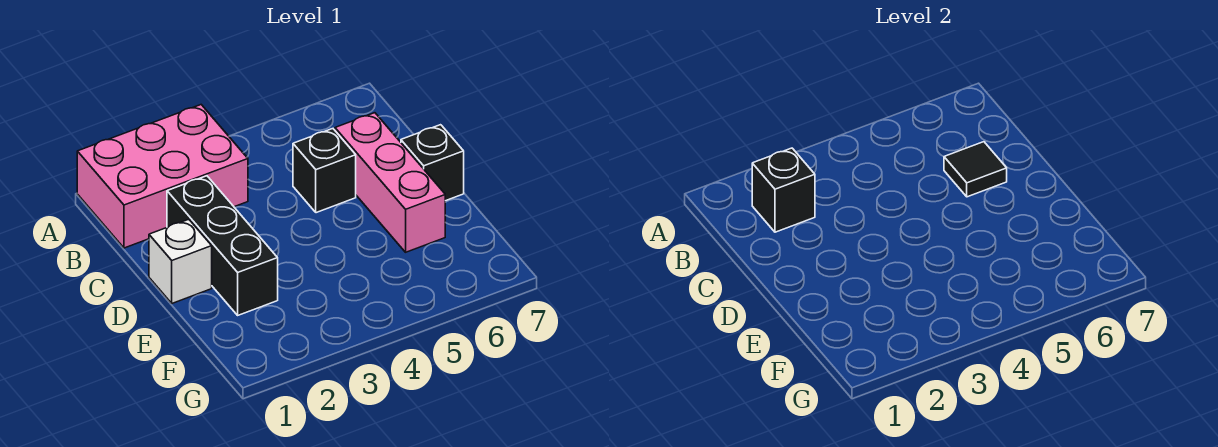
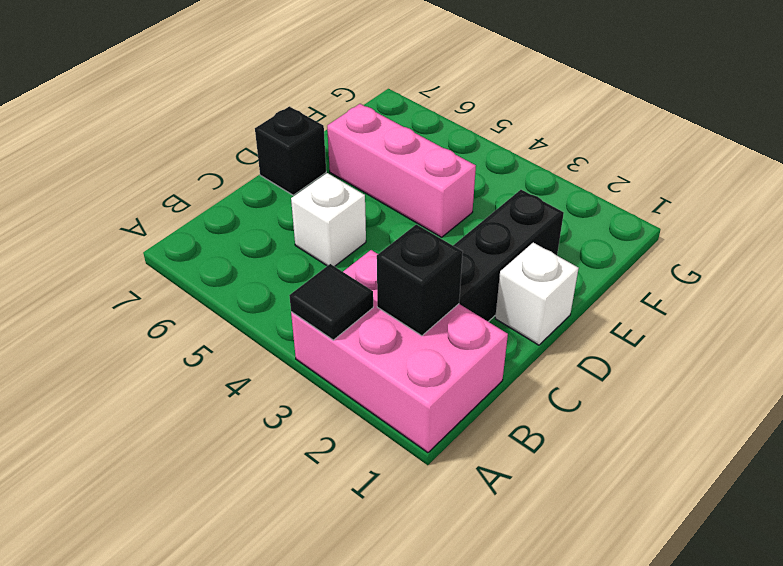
black 1x1 brick [293,129,356,213] -> white 1x1 brick [291,173,366,266]
pink 1x3 brick [335,113,445,252] -> pink 1x3 brick turned to [327,104,476,237]
black 1x1 tile [944,142,1007,197] -> black 1x1 tile moved to [289,264,373,340]

